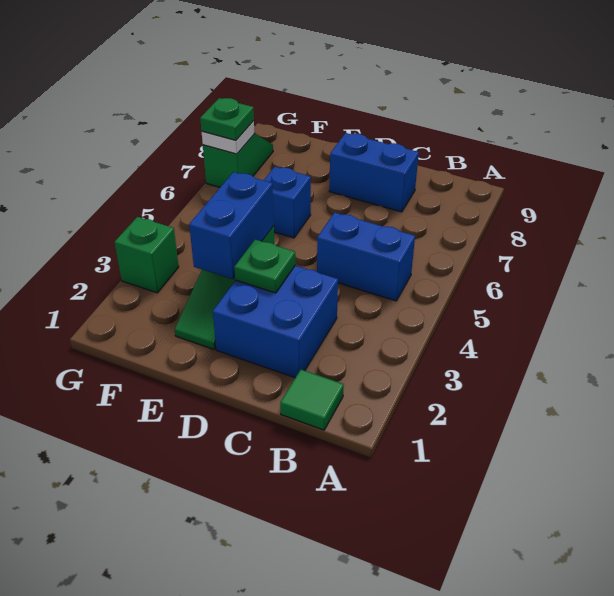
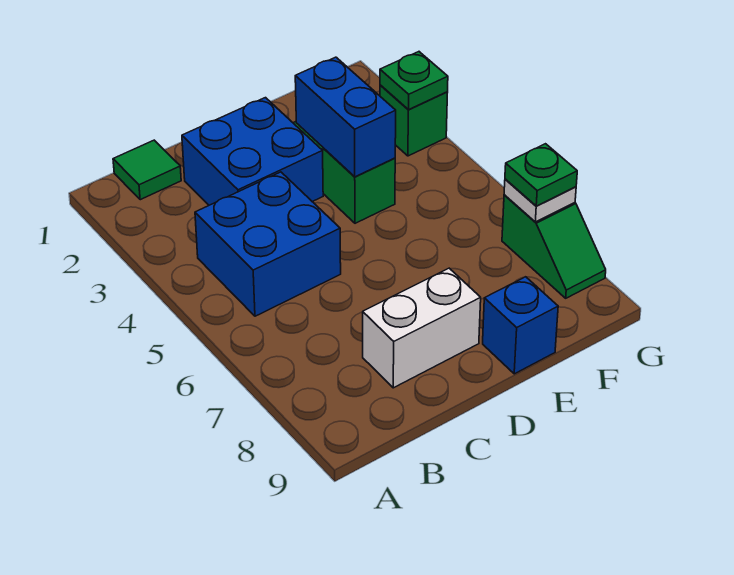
blue 1x2 brick [317,212,415,301] -> blue 2x2 brick [195,172,341,316]
blue 1x2 brick [329,133,419,212] -> white 1x2 brick [363,268,481,388]
green 1x1 plate [234,239,295,293] -> green 1x1 plate moved to [380,52,448,109]
blue 1x1 brick [264,167,311,238] -> blue 1x1 brick moved to [483,277,558,374]

